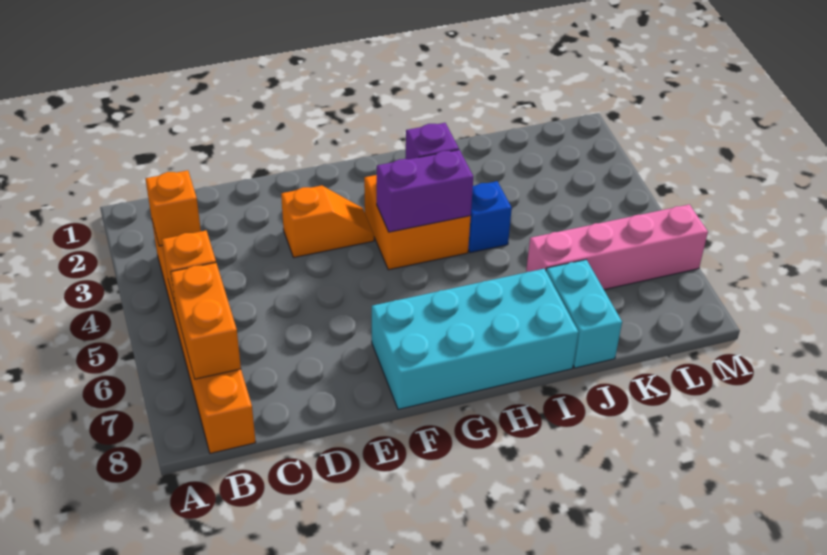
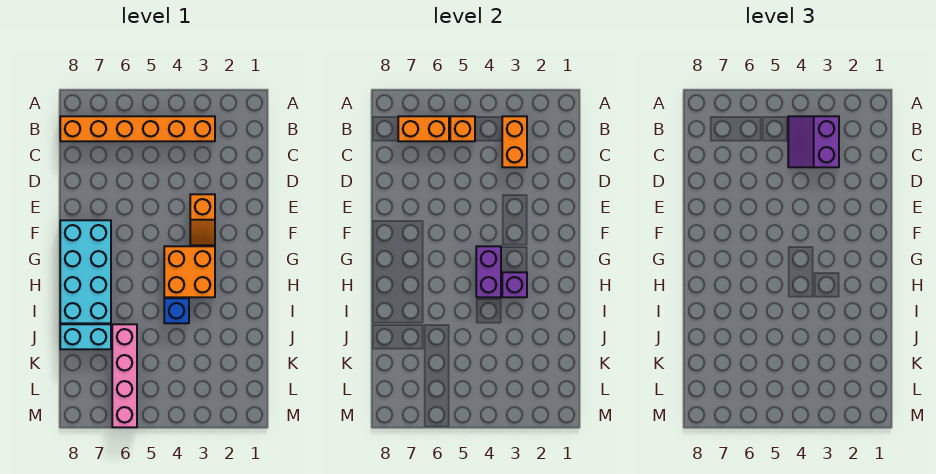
orange 1x1 brick [145,170,201,246] -> orange 1x2 brick [502,116,527,167]
none -> purple 2x2 slope [788,116,839,167]

